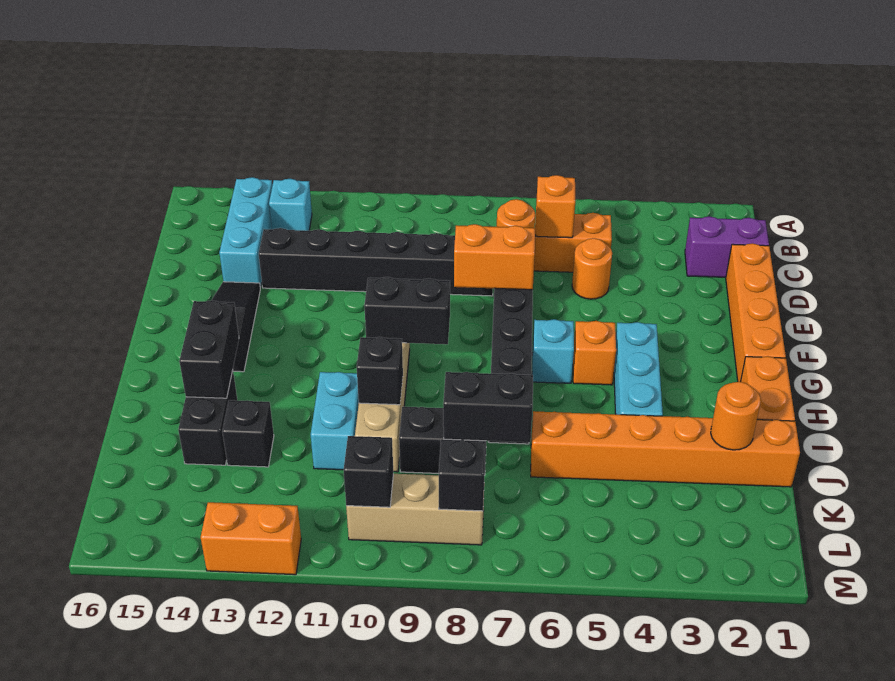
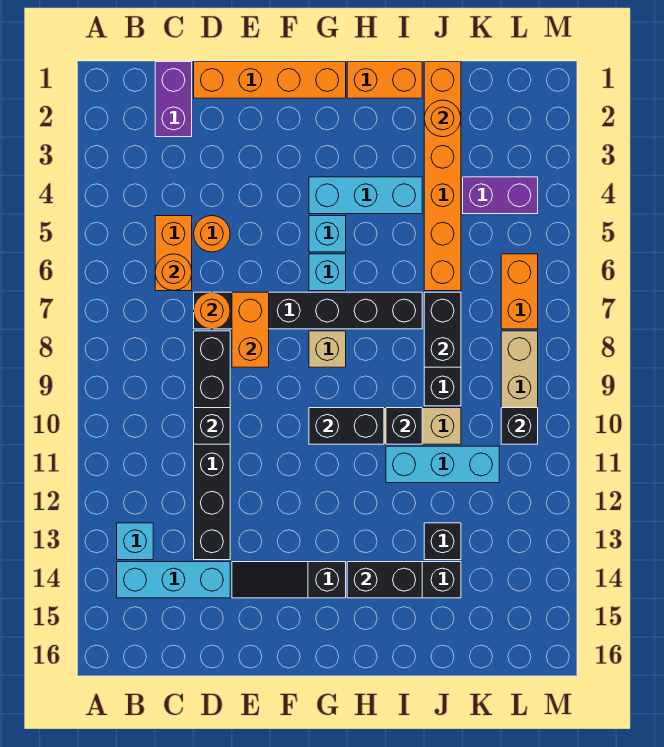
orange 1x1 brick [536,175,575,238] -> orange 1x1 round brick [155,254,192,291]
orange 1x1 brick [573,321,616,385] -> cyan 1x1 brick [309,216,346,252]
none -> tan 1x1 brick [309,331,346,367]
black 1x2 brick [364,277,450,344] -> black 1x2 brick turned to [309,408,384,444]
cyan 1x2 brick [311,372,359,470] -> cyan 1x3 brick [386,446,499,483]
none -> purple 1x2 brick [463,177,538,214]
black 1x1 brick [439,439,485,511] -> black 1x1 brick moved to [194,408,230,444]
orange 1x2 brick [201,502,301,575] -> orange 1x2 brick moved to [501,254,538,329]

